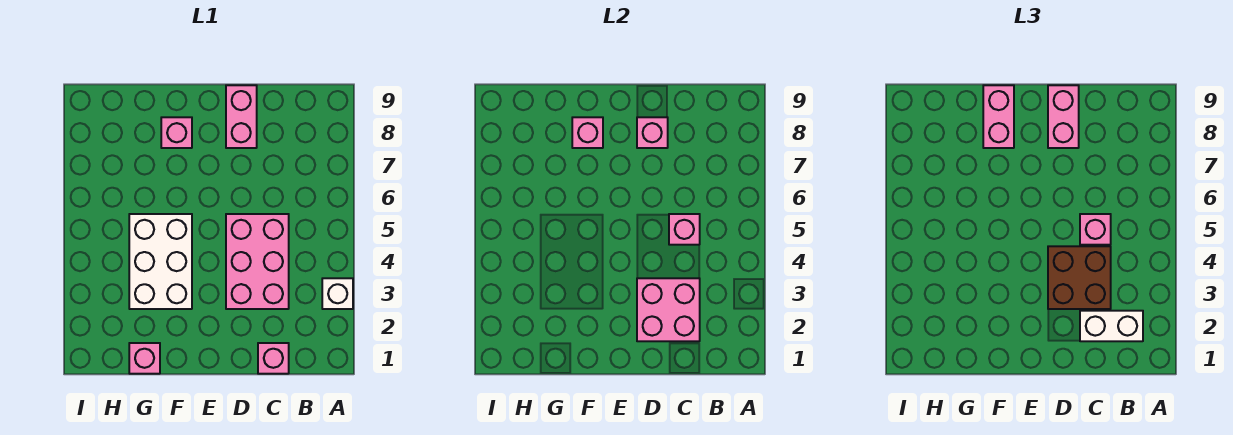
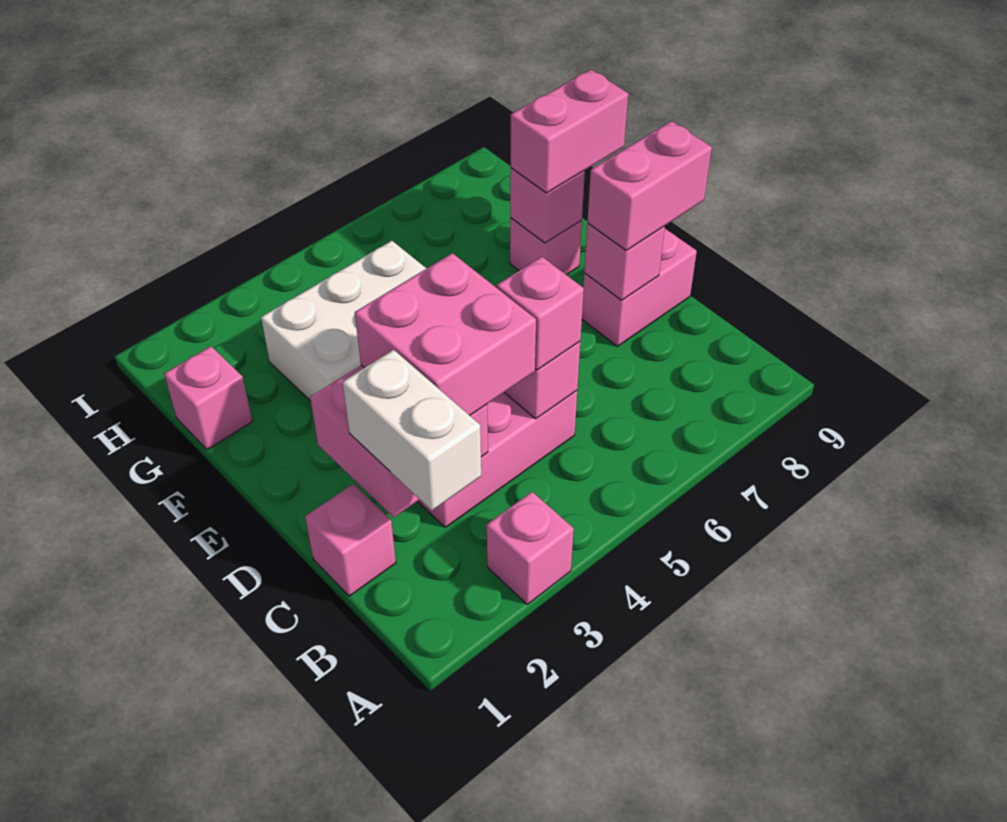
white 1x1 brick [322,278,353,309] -> pink 1x1 brick [487,492,574,604]
brown 2x2 brick [1048,246,1111,309] -> pink 2x2 brick [355,253,536,416]

